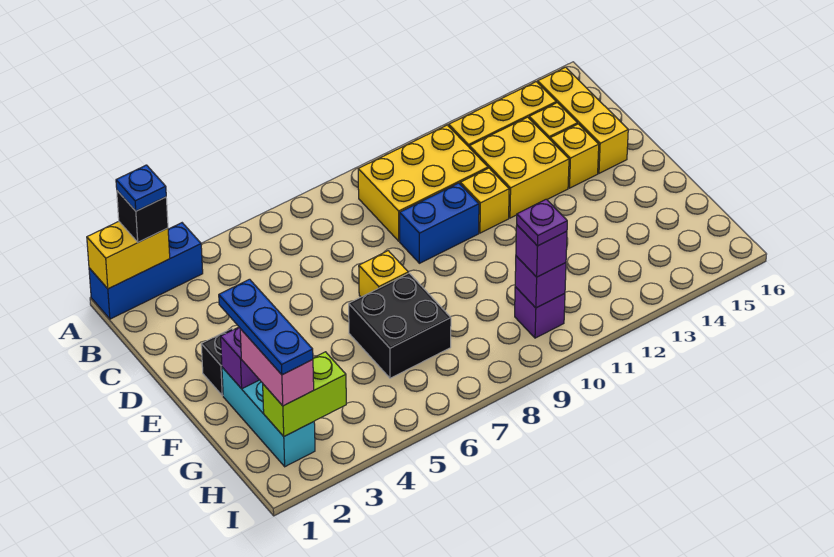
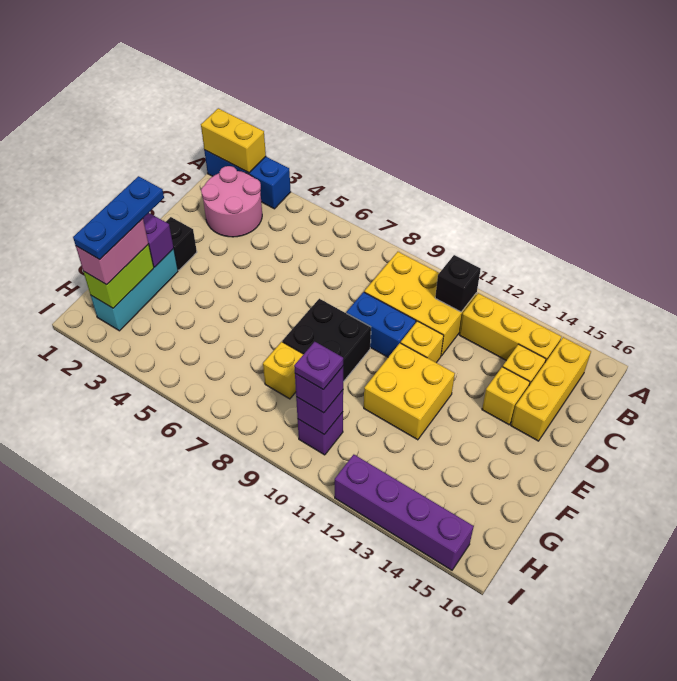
black 1x1 brick [117,191,168,242] -> black 1x1 brick moved to [435,255,481,312]
blue 1x1 plate [116,165,166,211] -> none
none -> pink 2x2 round brick [201,166,262,237]
yellow 2x2 brick [470,117,569,218] -> yellow 2x2 brick moved to [364,343,455,440]
yellow 1x1 brick [359,251,408,297] -> yellow 1x1 brick moved to [263,342,304,399]
black 2x2 brick [349,273,451,378] -> black 2x2 brick moved to [283,299,371,382]
lime 1x2 brick [263,352,346,436] -> lime 1x2 brick turned to [83,244,154,308]
none -> purple 1x4 brick [335,455,474,570]

